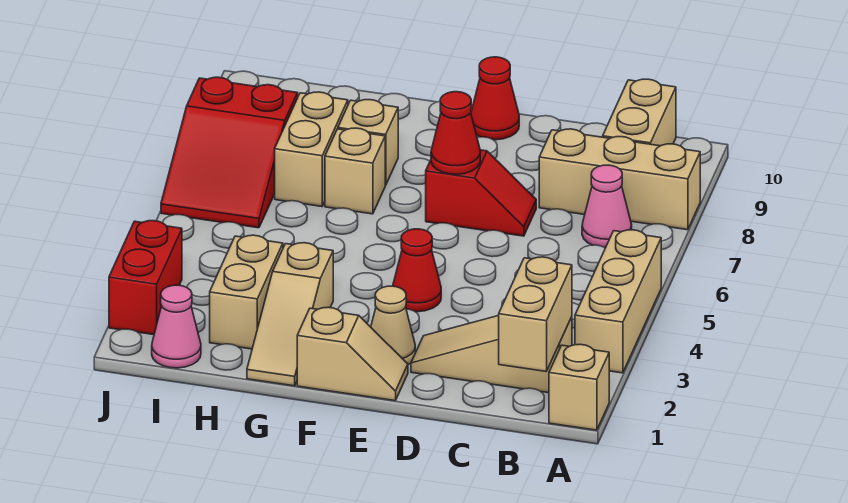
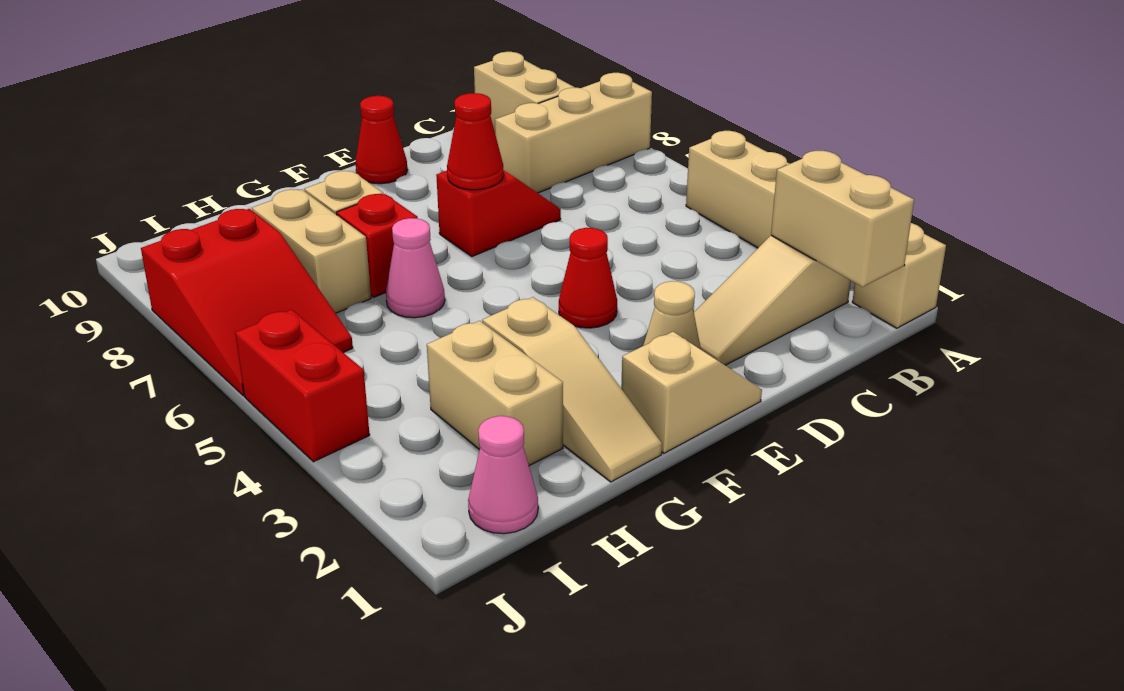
pink 1x1 cone [582,165,632,248] -> pink 1x1 cone moved to [386,218,445,318]
tan 1x1 brick [325,128,385,214] -> red 1x1 brick [337,194,418,297]
red 1x2 brick [109,221,182,335] -> red 1x2 brick moved to [235,310,370,462]

